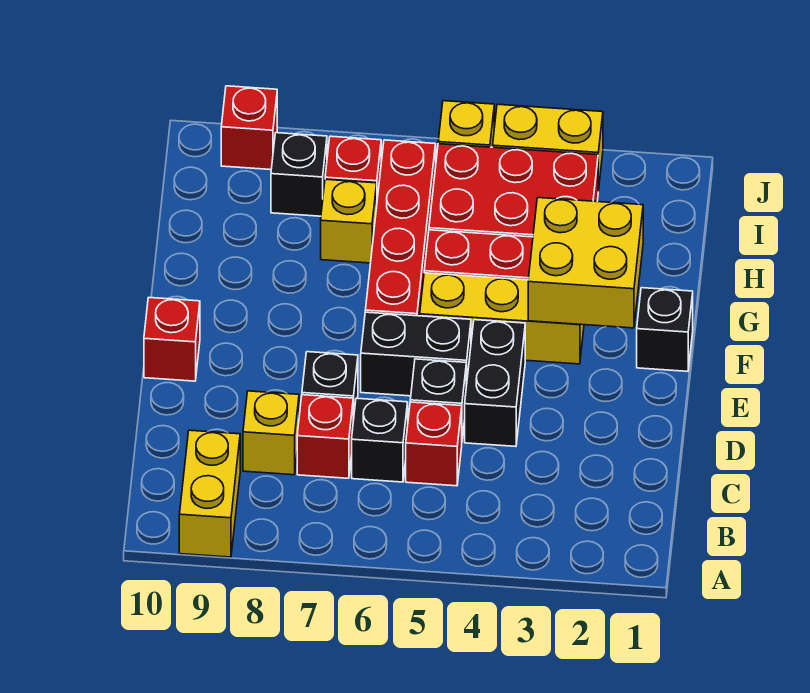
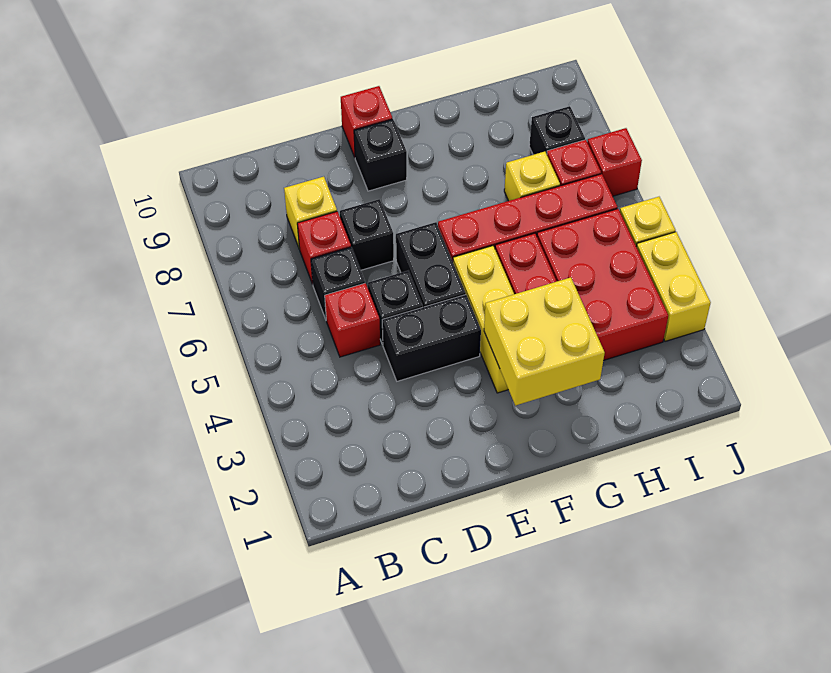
yellow 1x2 brick [179,430,240,557] -> none
black 1x1 brick [637,288,693,371] -> black 1x1 brick moved to [354,119,407,191]
red 1x1 brick [221,86,277,170] -> red 1x1 brick moved to [587,128,642,196]

